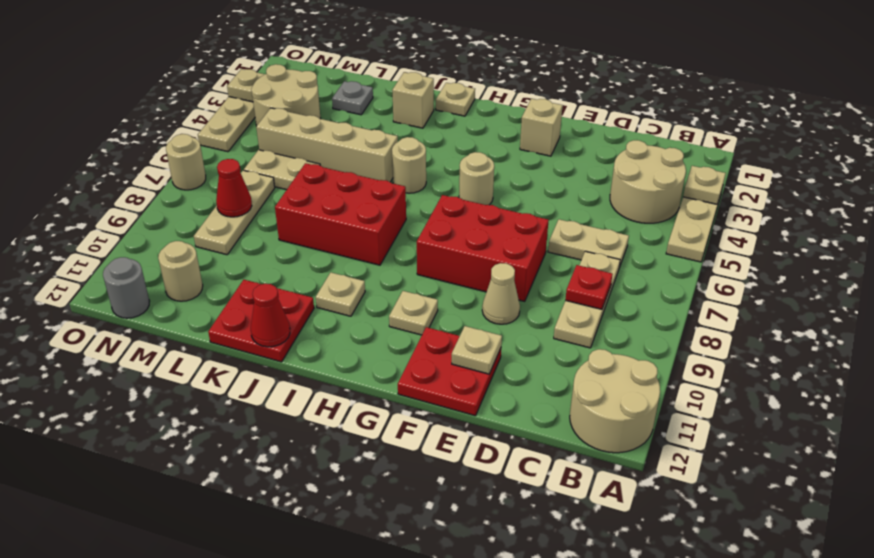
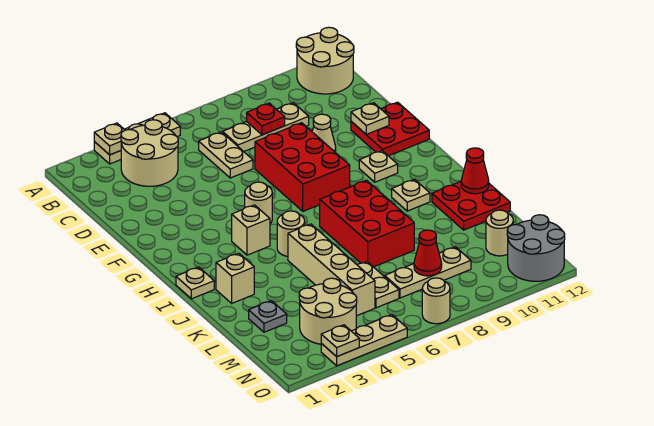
tan 1x1 brick [520,99,563,156] -> tan 1x1 brick moved to [232,205,270,255]
grey 1x1 round brick [103,257,150,318] -> grey 2x2 round brick [507,215,565,281]

